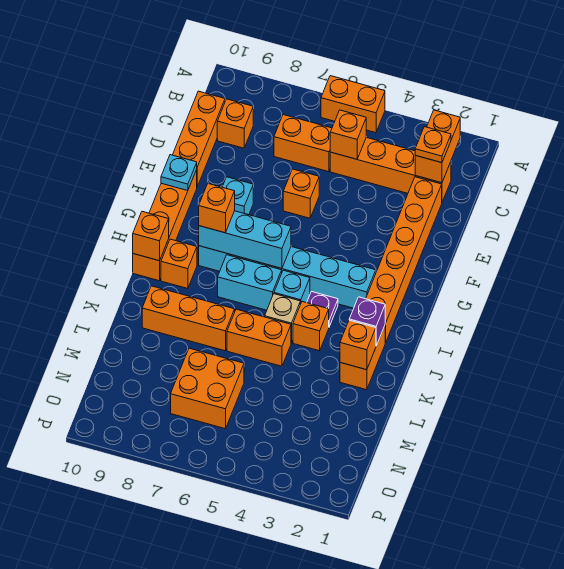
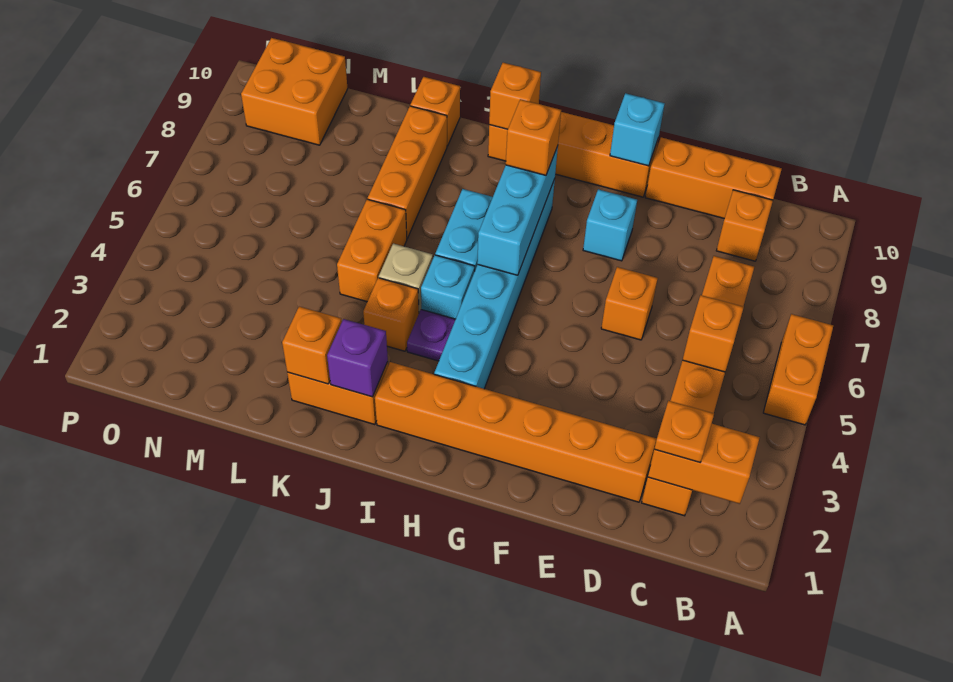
cyan 1x1 plate [161,155,197,191] -> cyan 1x1 brick [610,93,665,166]
orange 1x1 brick [161,239,197,289] -> orange 1x1 brick moved to [410,77,460,146]
orange 2x2 brick [171,348,244,429] -> orange 2x2 brick moved to [241,38,348,145]

